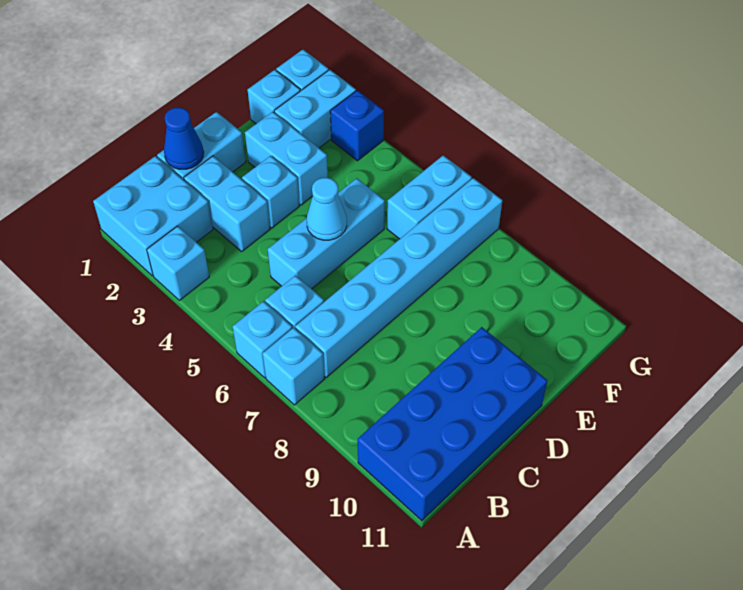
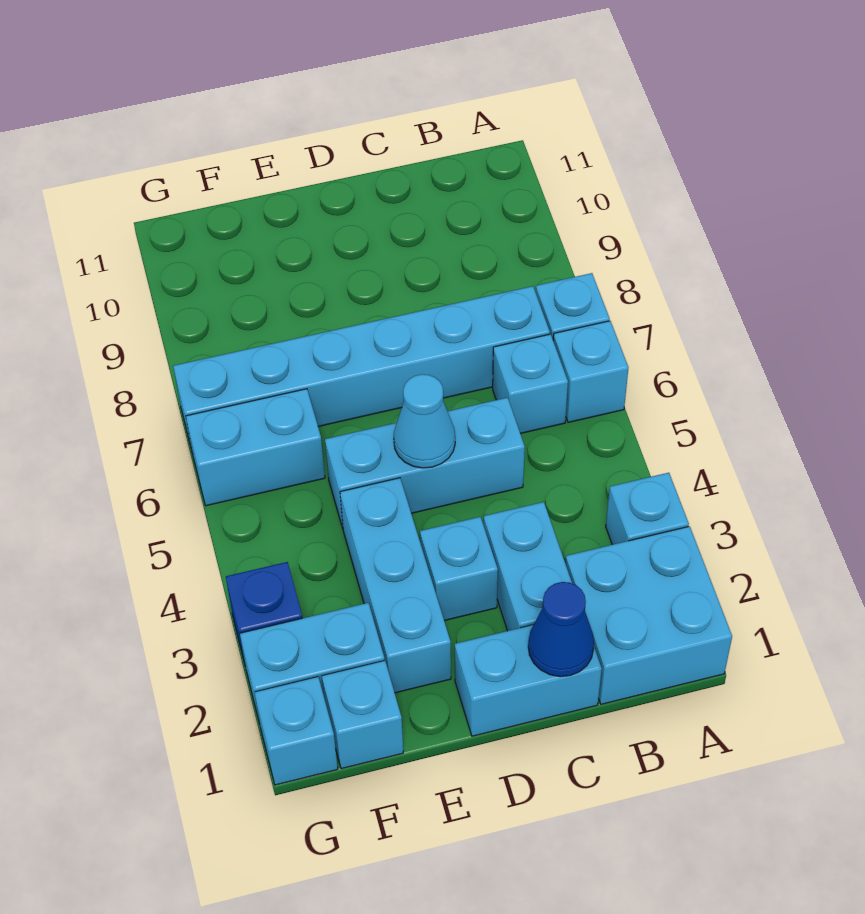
blue 2x4 brick [358,327,547,521] -> none
cyan 1x2 brick [245,112,328,205] -> cyan 1x3 brick [340,478,451,693]

